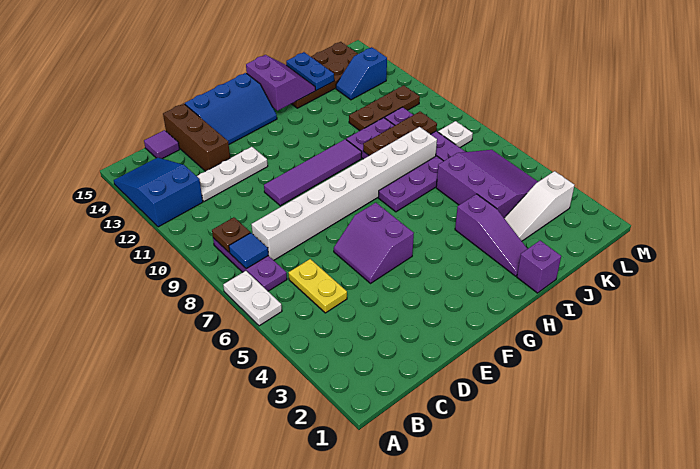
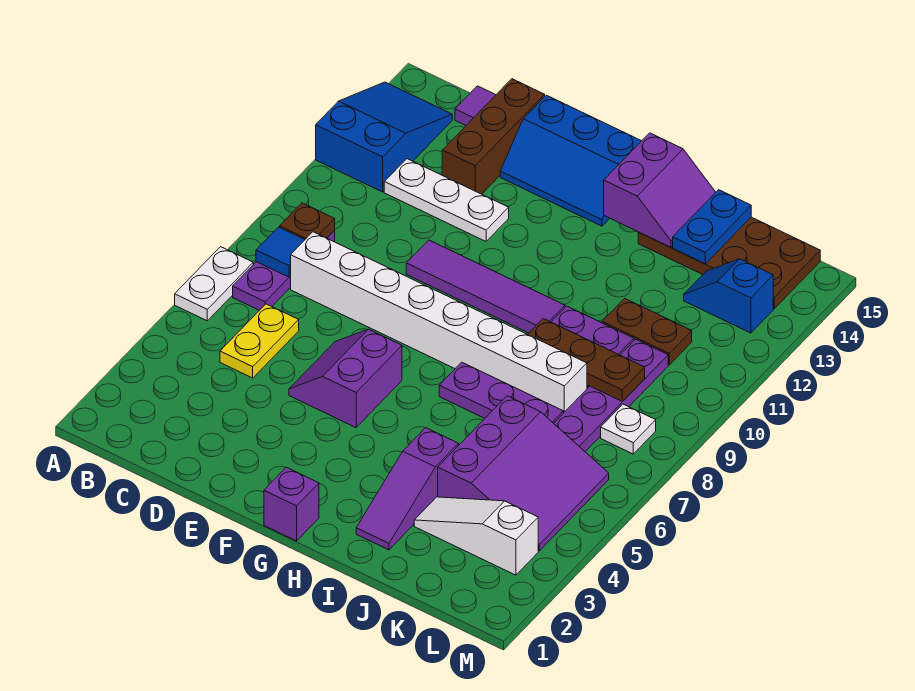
purple 1x1 brick [517,241,561,293] -> purple 1x1 brick moved to [264,467,319,541]
brown 1x3 plate [349,85,420,131] -> brown 1x2 plate [602,298,692,365]

